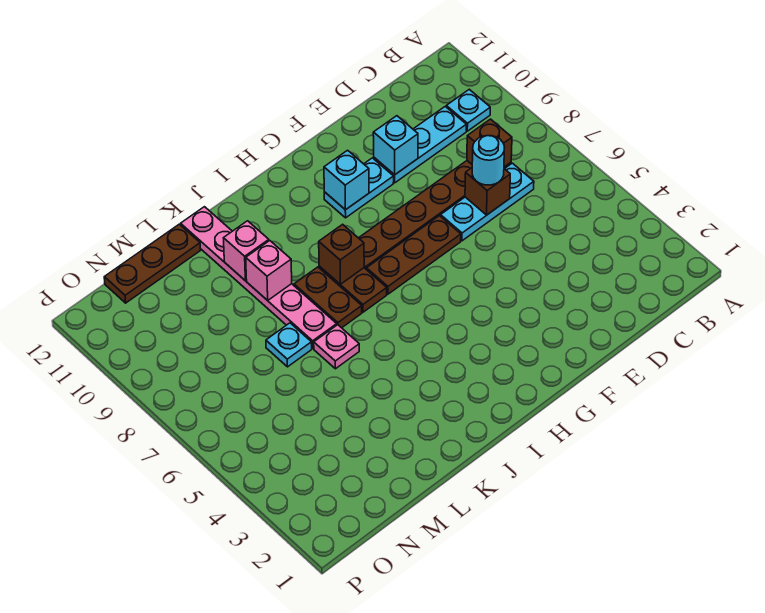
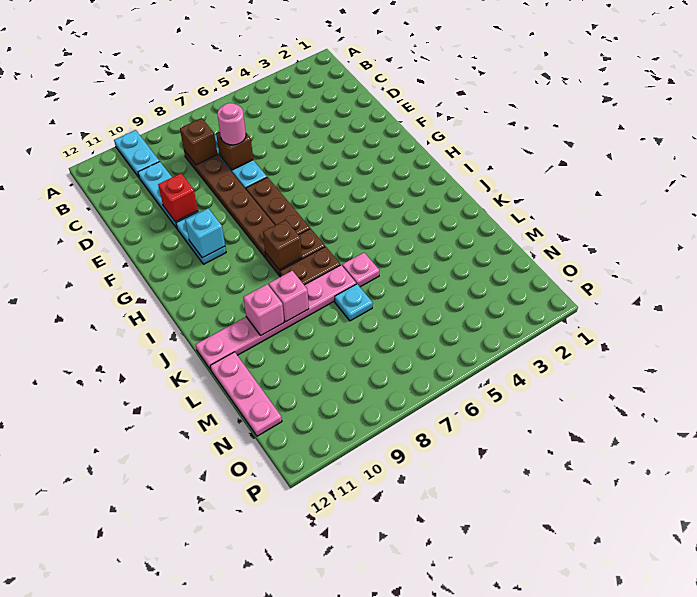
cyan 1x1 plate [446,89,490,131] -> cyan 1x2 plate [114,130,159,177]
cyan 1x1 round brick [472,136,505,185] -> pink 1x1 round brick [217,103,246,145]
cyan 1x1 brick [373,116,418,175] -> red 1x1 brick [158,173,198,222]
brown 1x3 plate [104,224,201,303] -> pink 1x3 plate [210,352,282,436]

